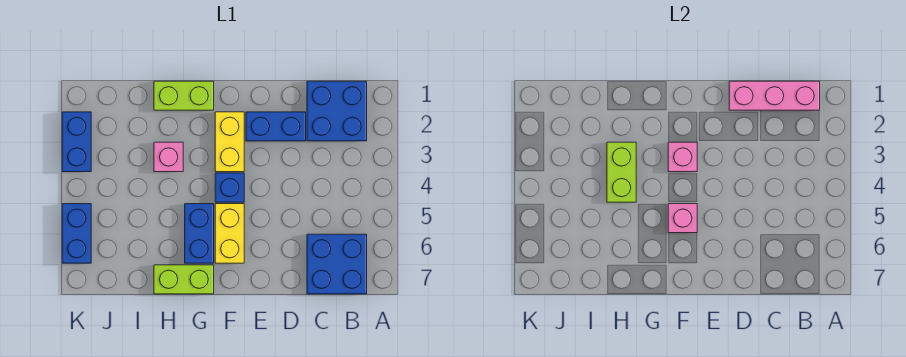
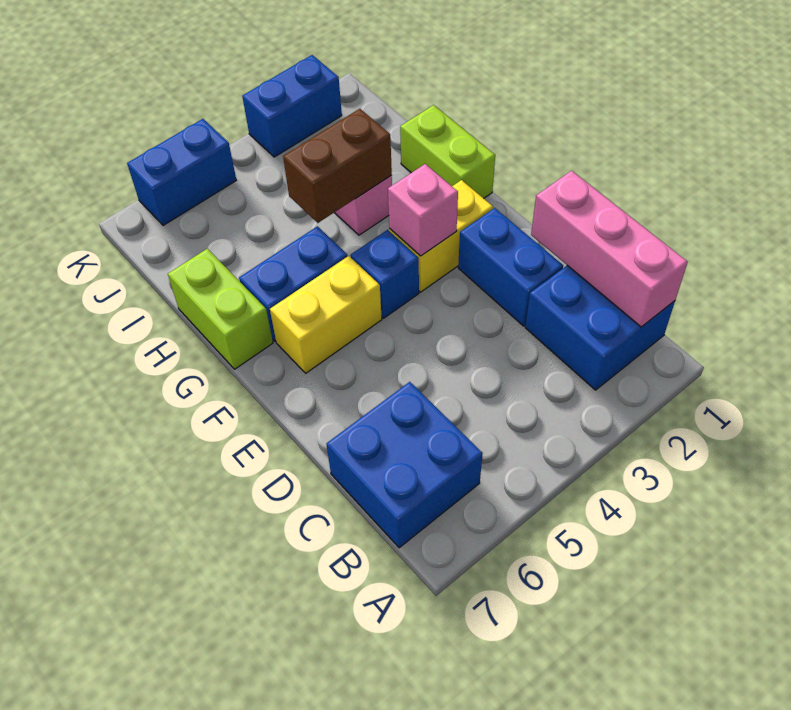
pink 1x1 brick [668,204,697,233] -> none
lime 1x2 brick [607,142,636,202] -> brown 1x2 brick [283,109,392,223]

